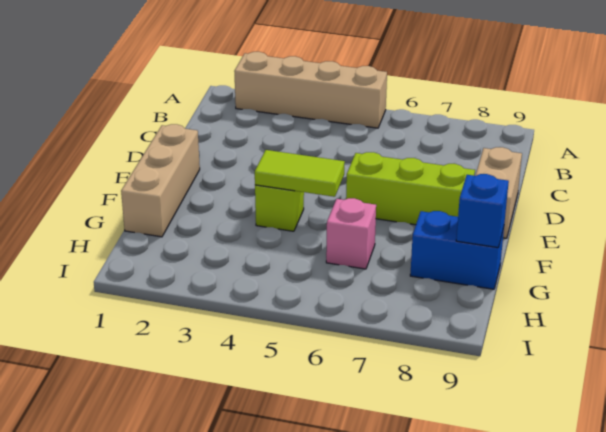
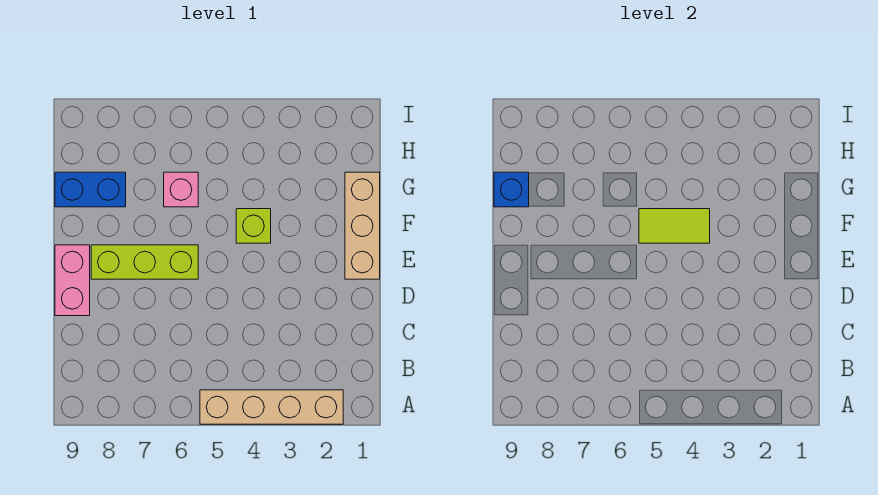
tan 1x2 brick [475,147,522,238] -> pink 1x2 brick [55,245,90,316]

